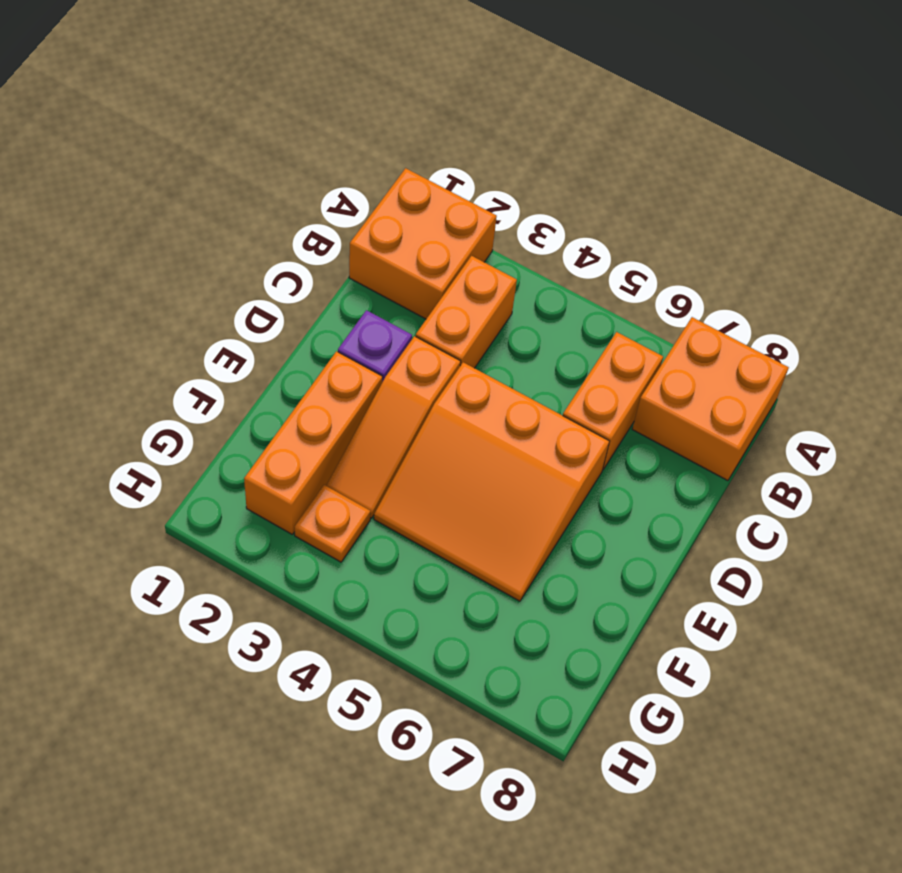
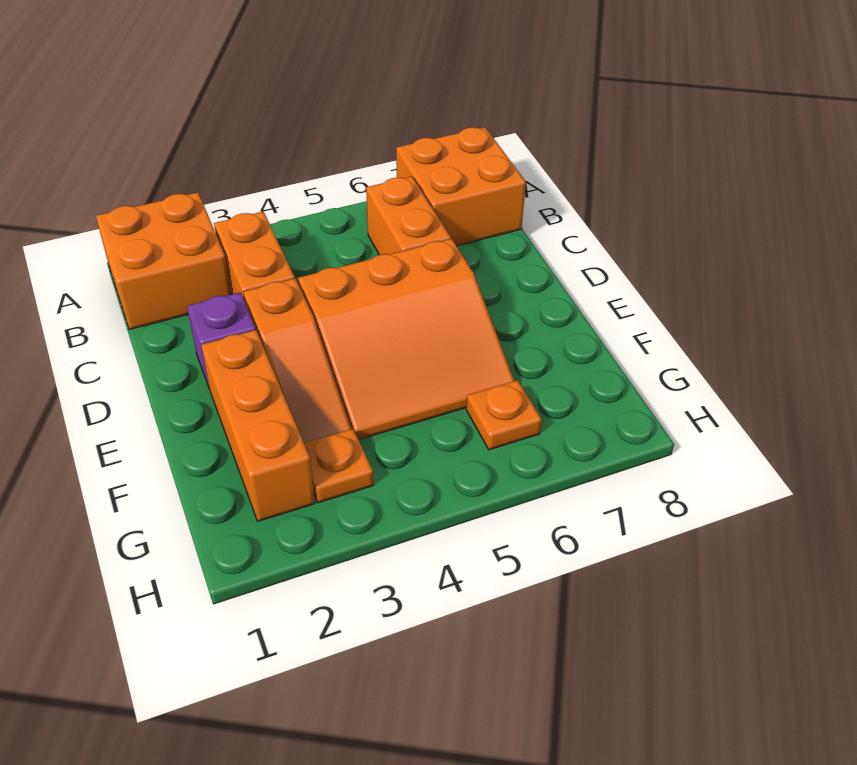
none -> orange 1x1 plate [466,380,542,450]

